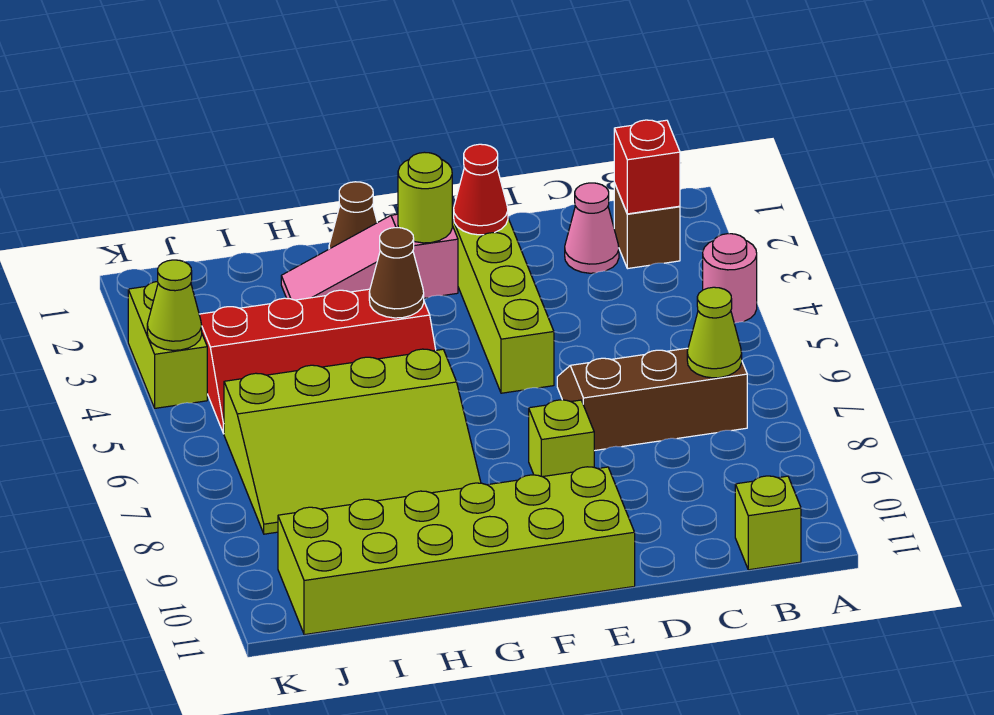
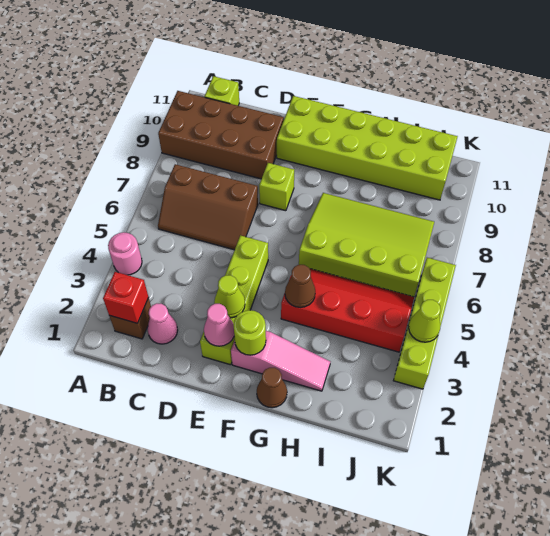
none -> brown 2x4 brick [158,91,284,179]
lime 1x1 cone [687,287,742,378] -> lime 1x1 cone moved to [214,275,245,318]
red 1x1 cone [454,144,508,235] -> pink 1x1 cone [204,304,234,346]
lime 1x2 brick [128,282,207,408] -> lime 1x4 brick [393,258,456,389]

